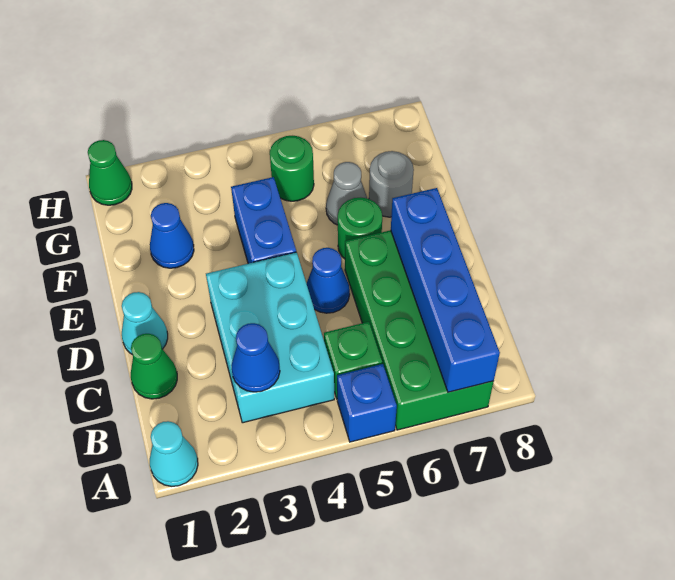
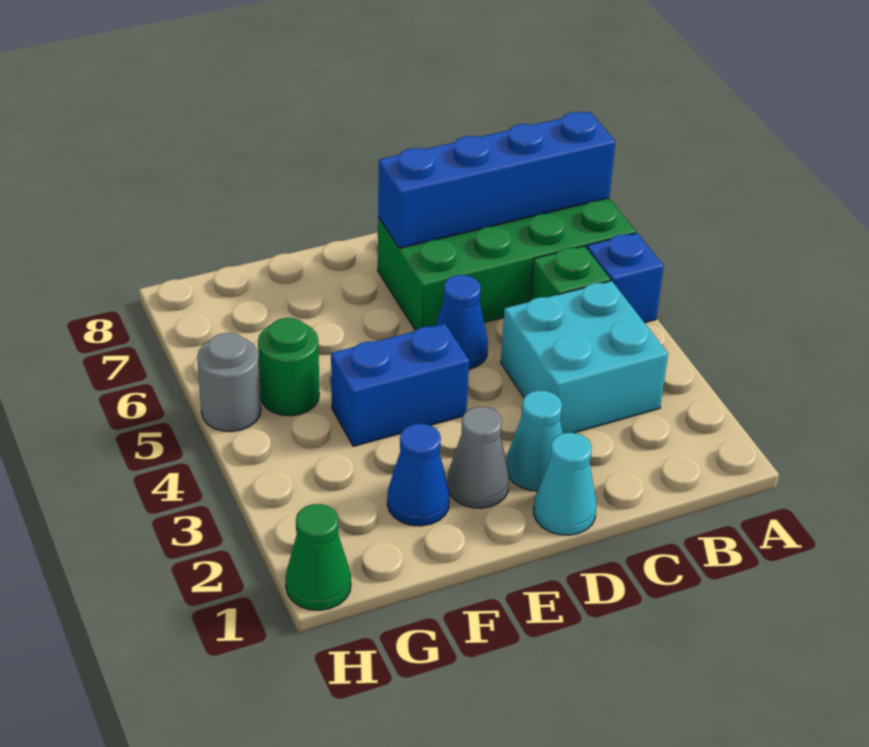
cyan 1x1 cone [150,421,198,486] -> cyan 1x1 cone moved to [507,391,563,491]
cyan 2x3 brick [206,252,334,423] -> cyan 2x2 brick [501,281,668,434]
blue 1x1 cone [231,323,280,392] -> none
green 1x1 cone [131,334,177,399] -> none
green 1x1 round brick [338,198,382,259] -> none
grey 1x1 cone [326,162,367,225] -> grey 1x1 cone moved to [447,407,509,508]
grey 1x1 round brick [369,151,414,217] -> grey 1x1 round brick moved to [197,333,261,432]

